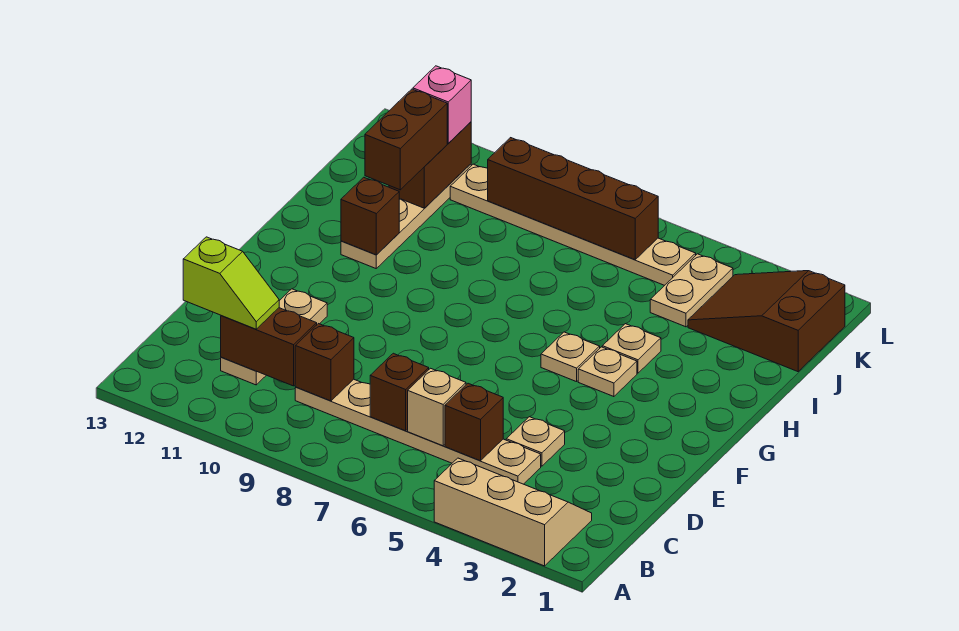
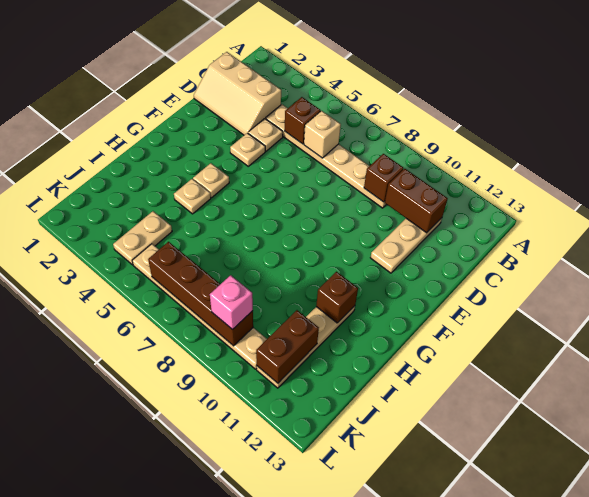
tan 2x3 slope [434,458,592,566] -> tan 2x3 slope moved to [194,52,281,135]
brown 1x1 brick [370,353,429,431] -> none
lime 1x2 slope [183,237,279,329] -> none
tan 1x1 plate [541,332,600,382] -> tan 1x1 plate moved to [230,133,265,166]
brown 1x2 brick [365,89,447,190] -> none
brown 2x3 slope [688,271,845,372] -> none
pink 1x1 brick [413,66,471,143] -> pink 1x1 brick moved to [210,275,253,330]

